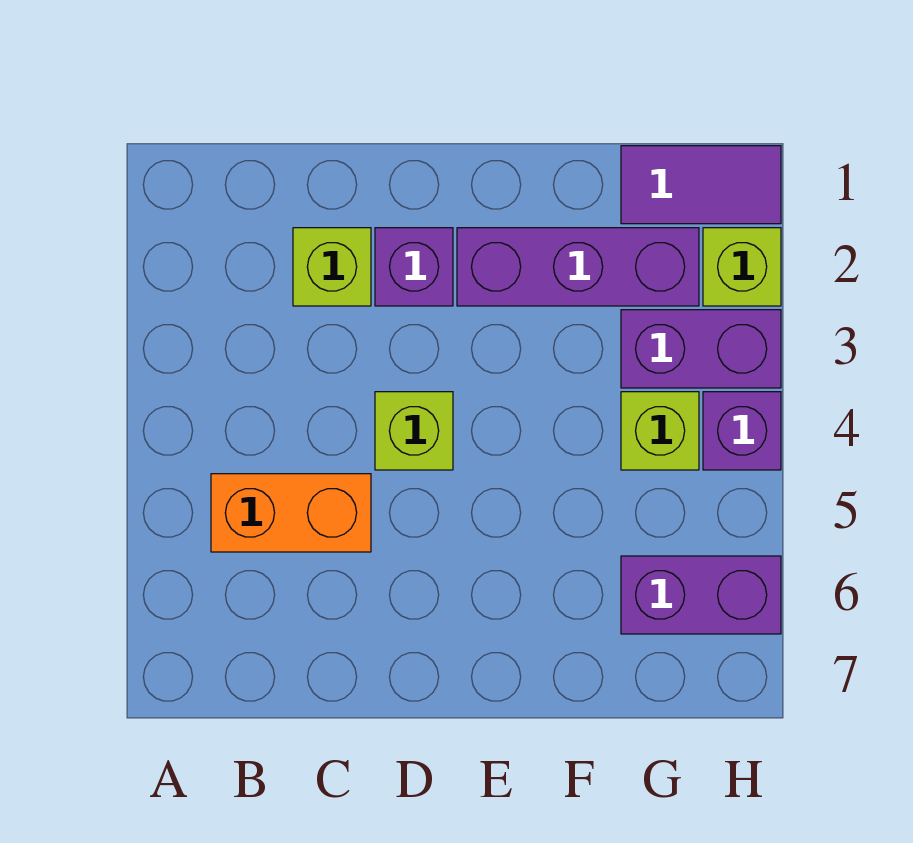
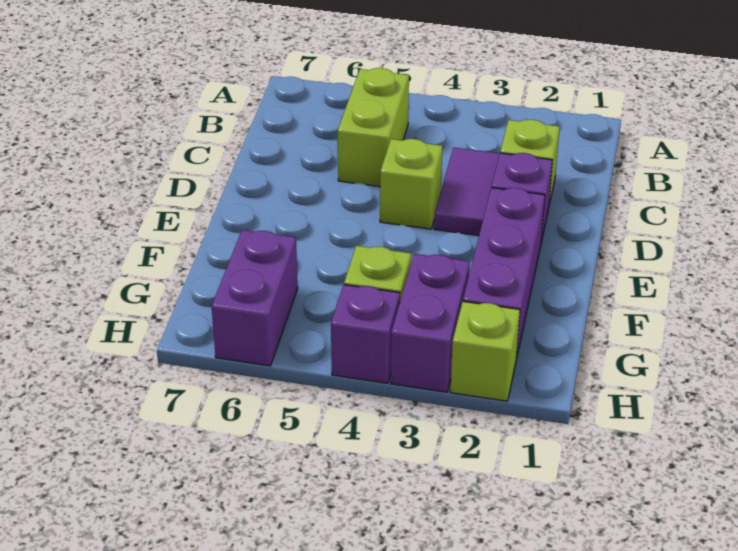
orange 1x2 brick [211,474,371,552] -> lime 1x2 brick [338,68,409,187]
purple 1x2 tile [621,146,781,224] -> purple 1x2 tile moved to [434,147,500,236]

